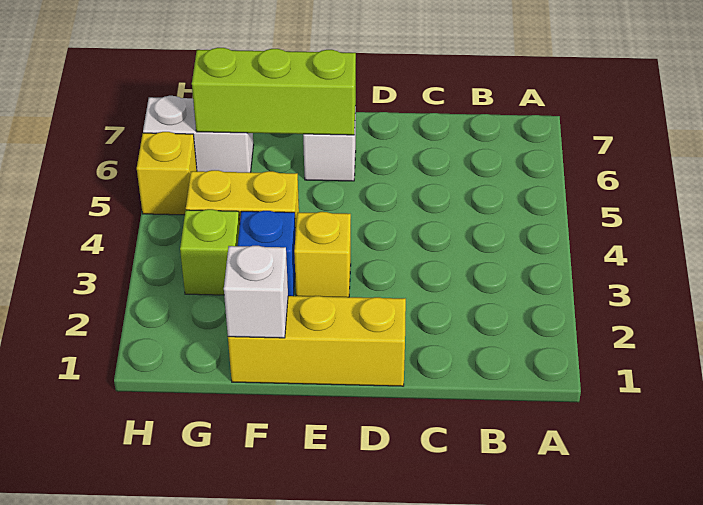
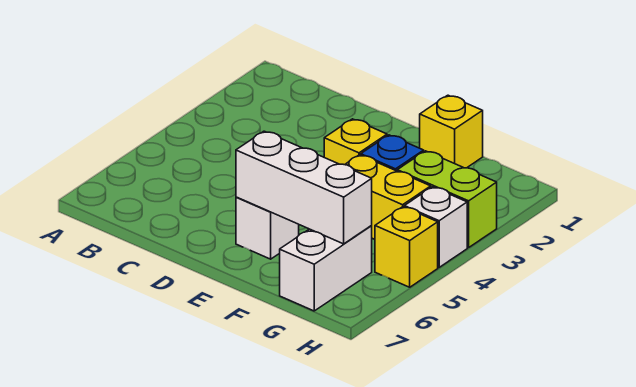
yellow 1x3 brick [228,296,406,386] -> yellow 1x1 brick [420,95,483,168]
lime 1x3 brick [192,48,356,135] -> white 1x3 brick [236,131,372,244]
white 1x1 brick [224,246,288,338] -> white 1x1 brick moved to [404,187,467,267]
lime 1x1 brick [180,209,240,295] -> lime 1x2 brick [397,151,497,248]
white 1x2 brick [143,96,254,172] -> white 1x2 brick turned to [280,226,372,311]

